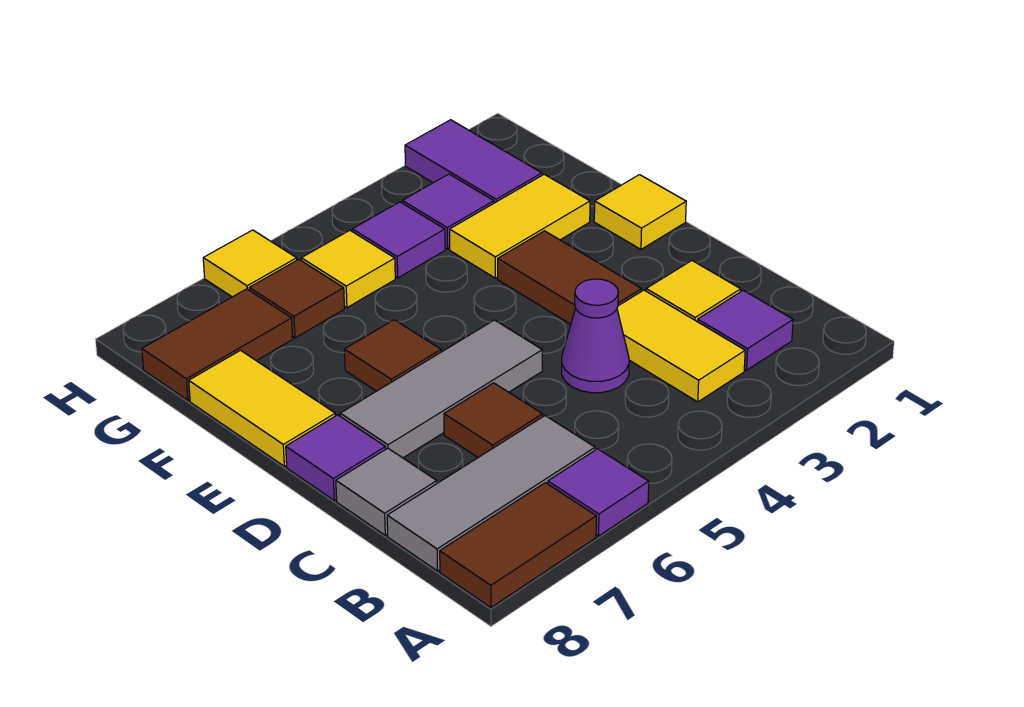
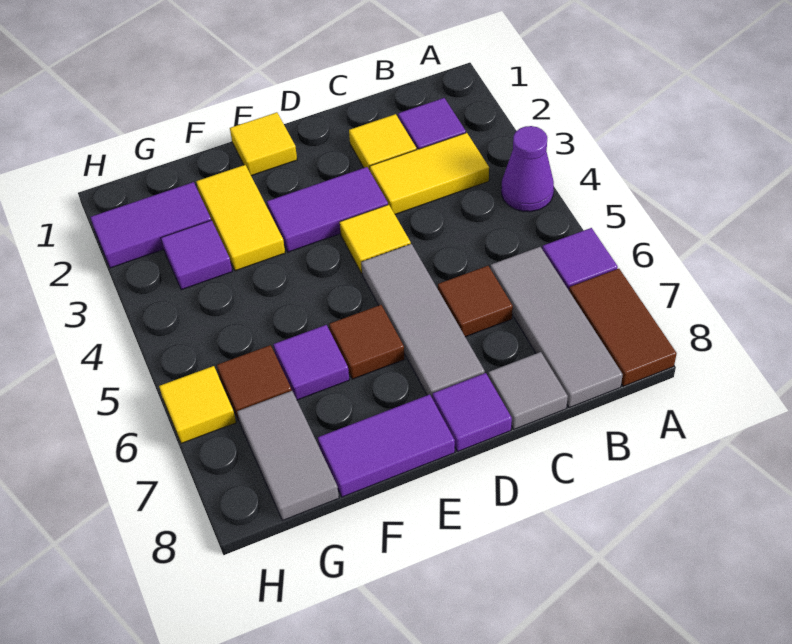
purple 1x1 cone [562,279,629,393] -> purple 1x1 cone moved to [501,126,554,212]
brown 1x2 tile [498,231,641,324] -> purple 1x2 tile [267,167,388,252]
yellow 1x2 tile [189,350,335,466] -> purple 1x2 tile [318,394,455,497]
purple 1x1 tile [352,202,445,278] -> purple 1x1 tile moved to [274,325,349,400]
yellow 1x1 tile [301,230,395,308] -> yellow 1x1 tile moved to [340,205,411,274]
brown 1x2 tile [142,289,293,400] -> grey 1x2 tile [237,391,339,520]

